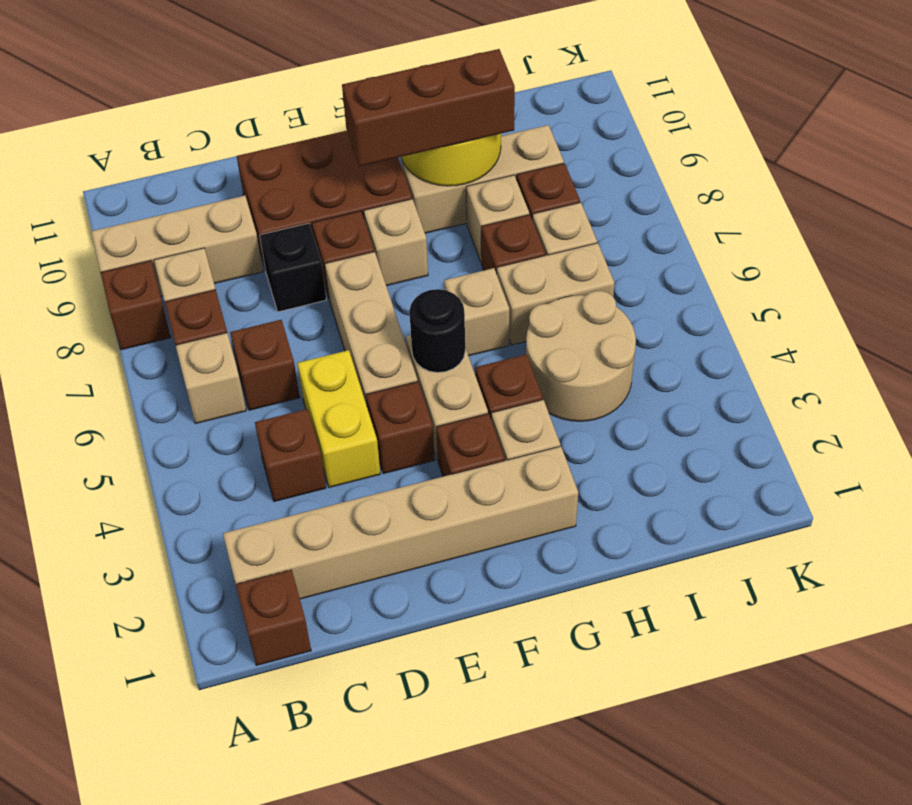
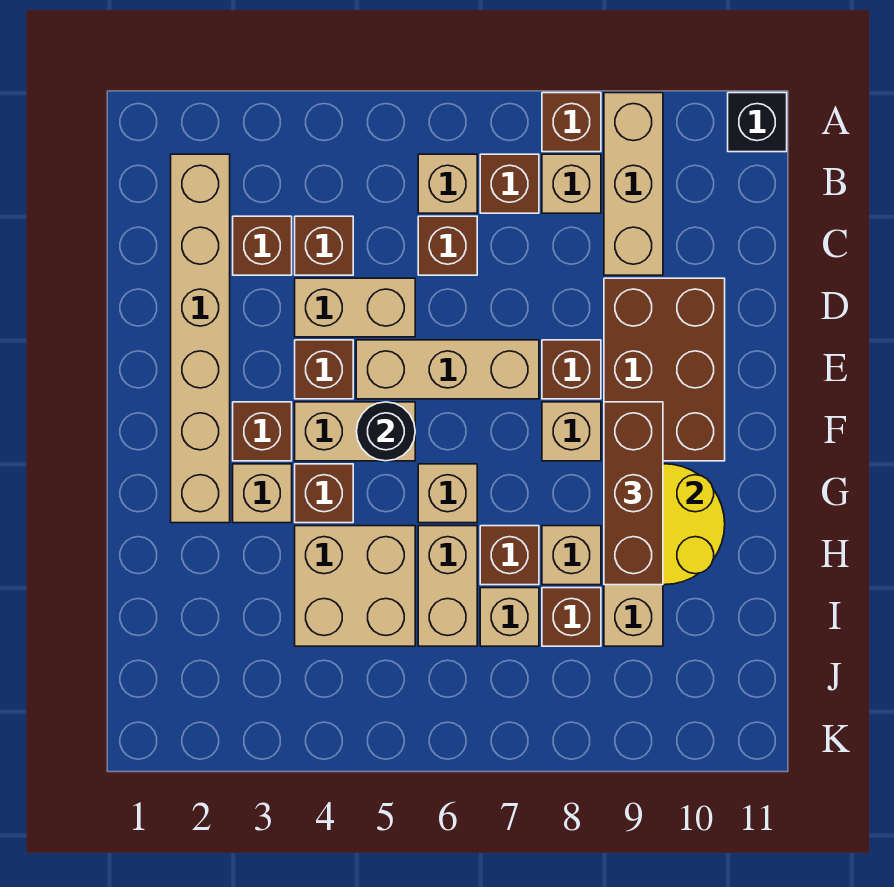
brown 1x1 brick [236,570,311,666] -> brown 1x1 brick moved to [233,216,292,275]
yellow 1x2 brick [297,350,380,487] -> tan 1x2 brick [295,278,415,337]
black 1x1 brick [260,223,326,312] -> black 1x1 brick moved to [728,93,787,152]
tan 2x2 round brick [526,291,636,421] -> tan 2x2 brick [295,526,415,646]

